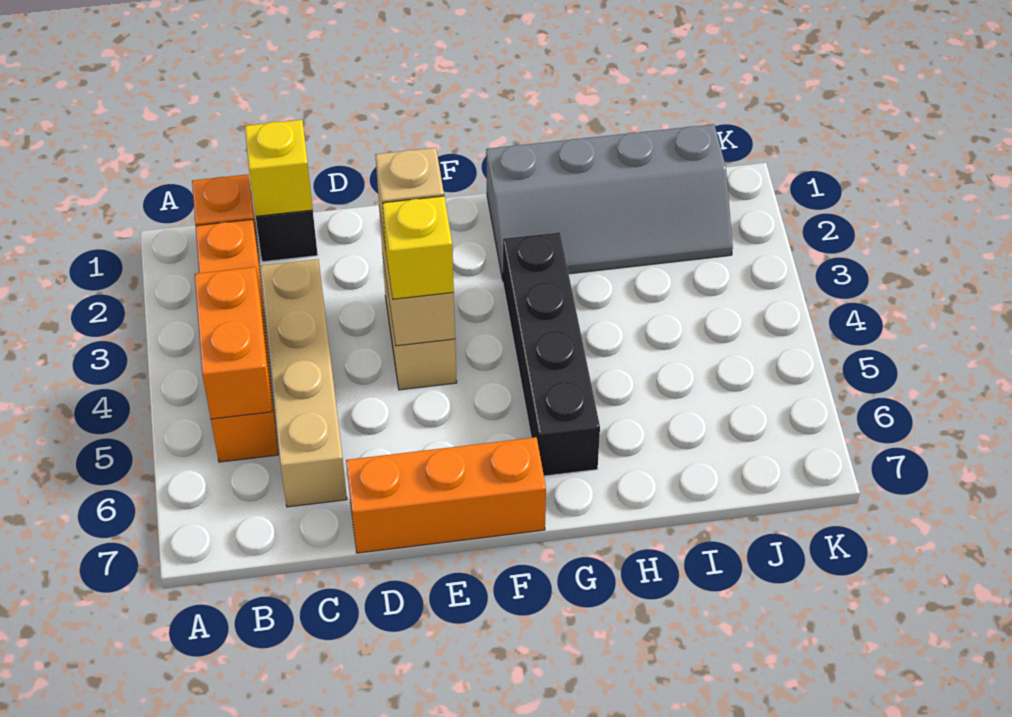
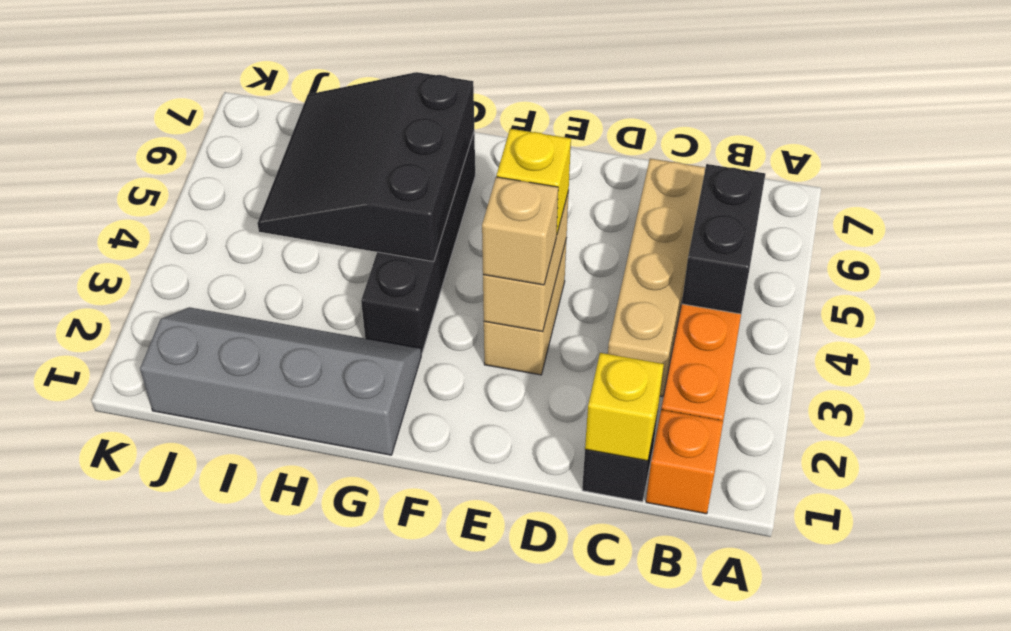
orange 1x2 brick [195,267,272,419] -> black 1x2 brick [682,164,765,314]
orange 1x3 brick [346,437,546,553] -> none
none -> black 3x3 slope [257,72,474,262]

